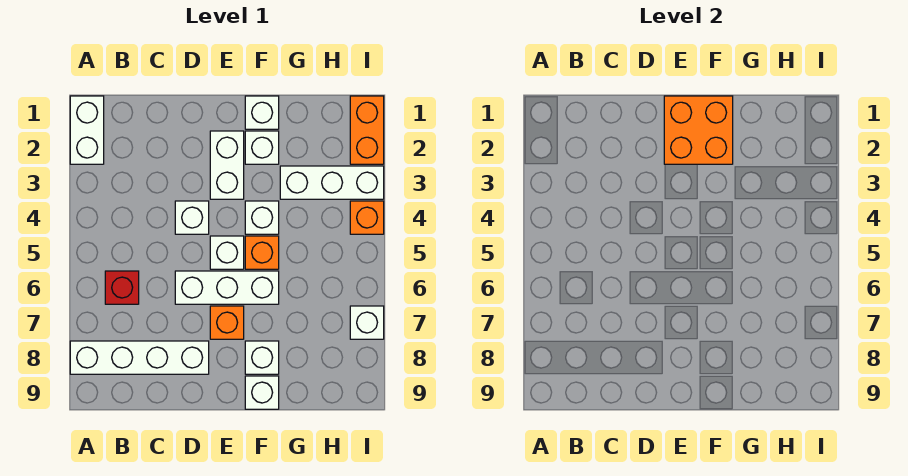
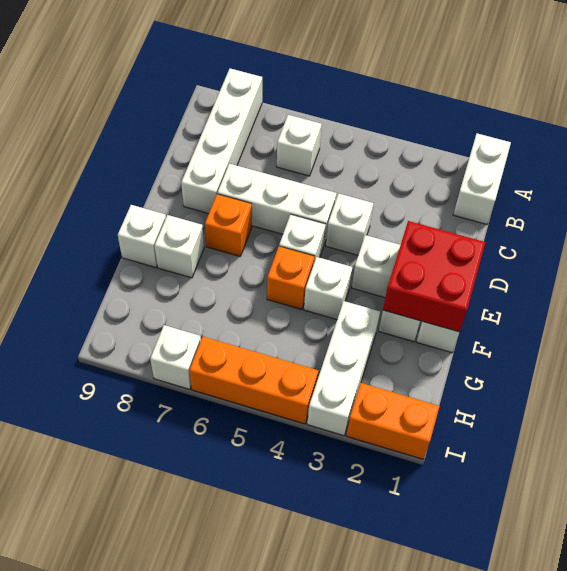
white 1x2 brick [70,96,104,164] -> white 1x2 brick turned to [453,133,511,224]
red 1x1 brick [105,271,139,304] -> white 1x1 brick [277,115,322,176]
white 1x3 brick [175,271,279,304] -> white 1x3 brick turned to [218,164,337,244]
orange 2x2 brick [664,96,733,164] -> red 2x2 brick [383,221,485,332]
orange 1x1 brick [350,201,384,234] -> orange 1x3 brick [189,337,318,424]

